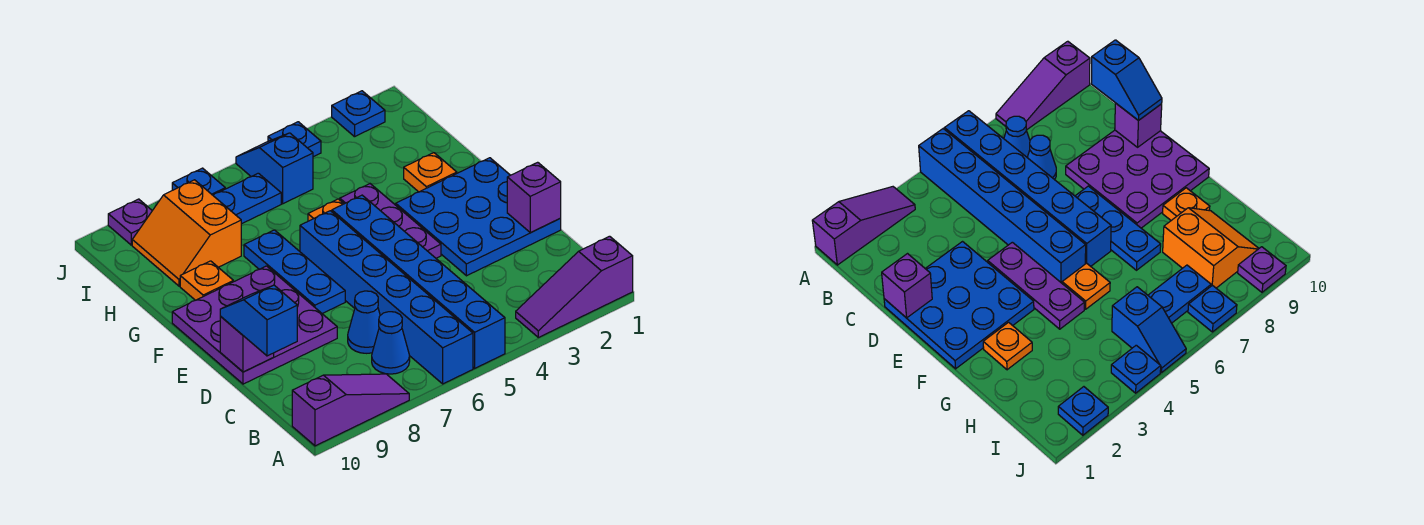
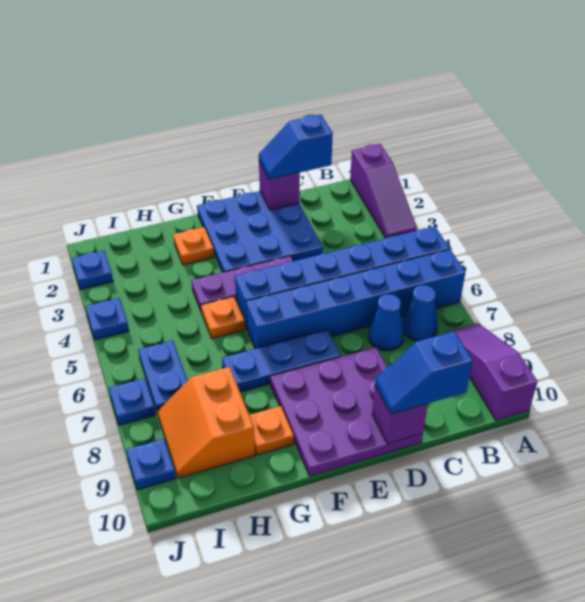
orange 2x2 slope [132,180,241,286] -> orange 2x2 slope turned to [157,367,255,478]
blue 1x2 slope [236,133,313,204] -> blue 1x2 slope moved to [259,114,333,179]
purple 1x1 plate [108,199,152,245] -> blue 1x1 plate [126,439,176,490]

